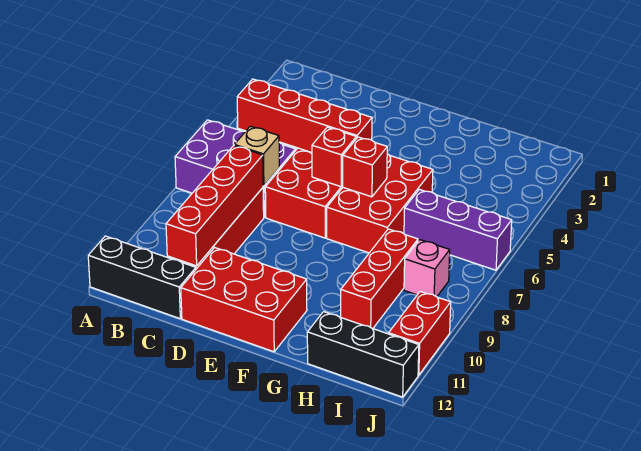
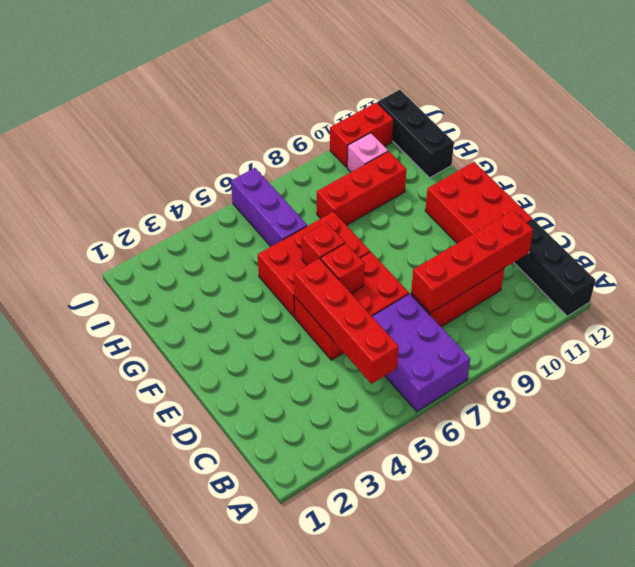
tan 1x1 brick [234,126,279,186] -> none
pink 1x1 brick [404,240,450,297] -> pink 1x1 brick moved to [347,133,388,172]

